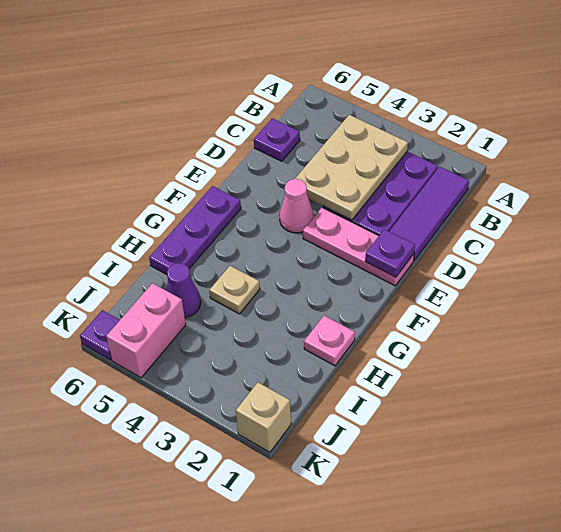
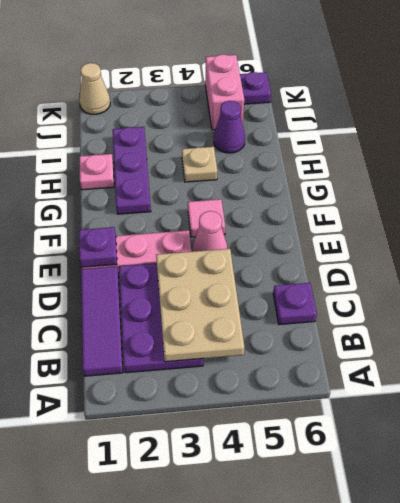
none -> pink 1x1 tile [188,199,225,237]
purple 1x3 plate [149,186,241,274] -> purple 1x3 plate moved to [113,127,151,214]
tan 1x1 brick [236,382,291,452] -> tan 1x1 cone [79,63,110,114]

